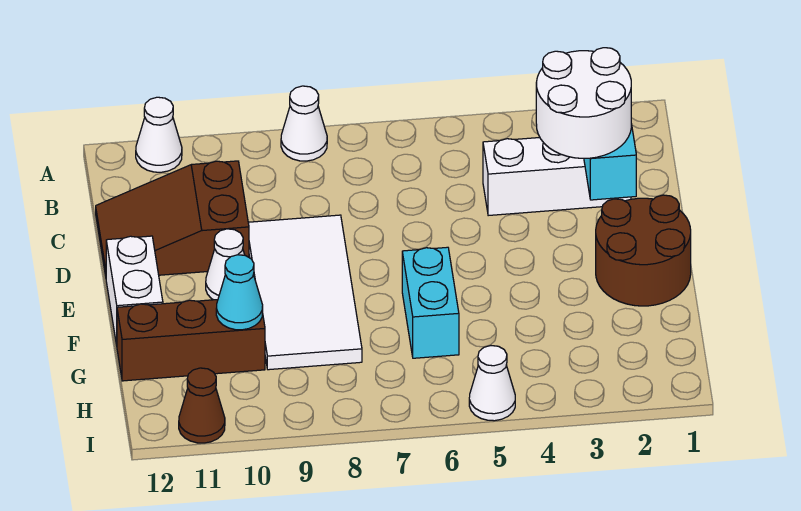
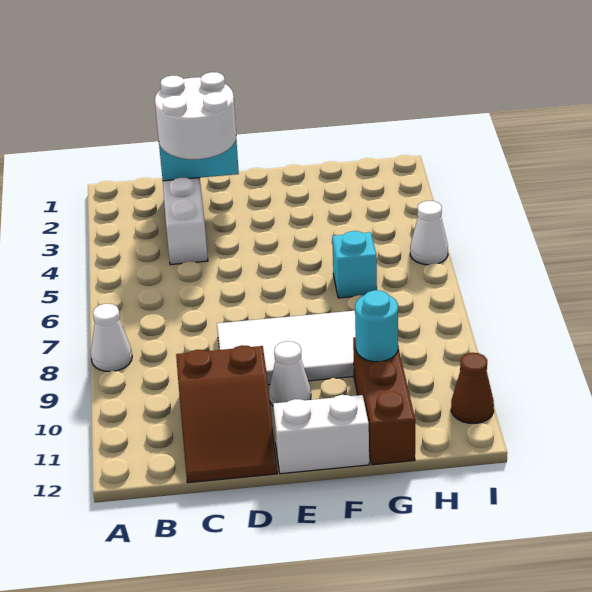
white 1x1 cone [136,97,182,172] -> none
brown 2x2 round brick [596,195,691,306] -> none
cyan 1x2 brick [402,247,459,358] -> cyan 1x1 brick [332,231,377,298]
cyan 1x1 cone [216,255,263,330] -> cyan 1x1 round brick [355,290,398,362]

